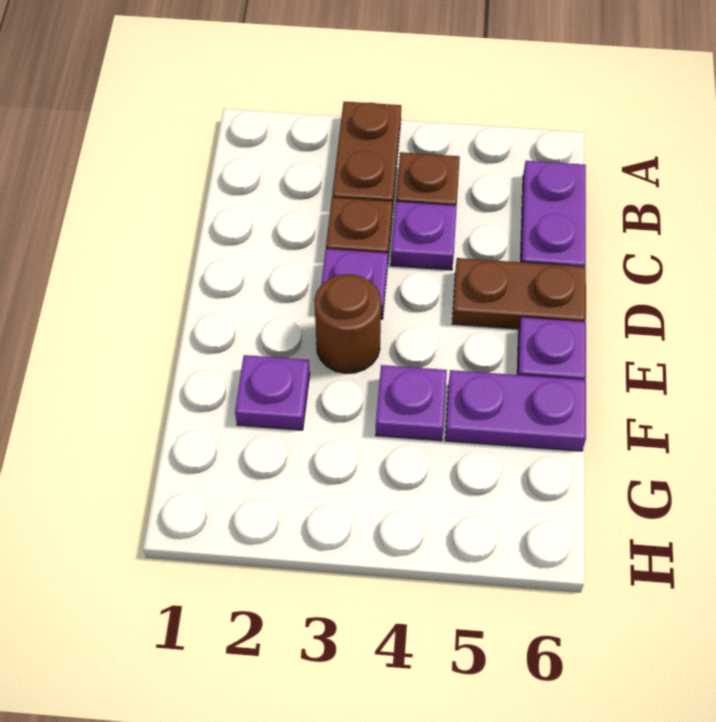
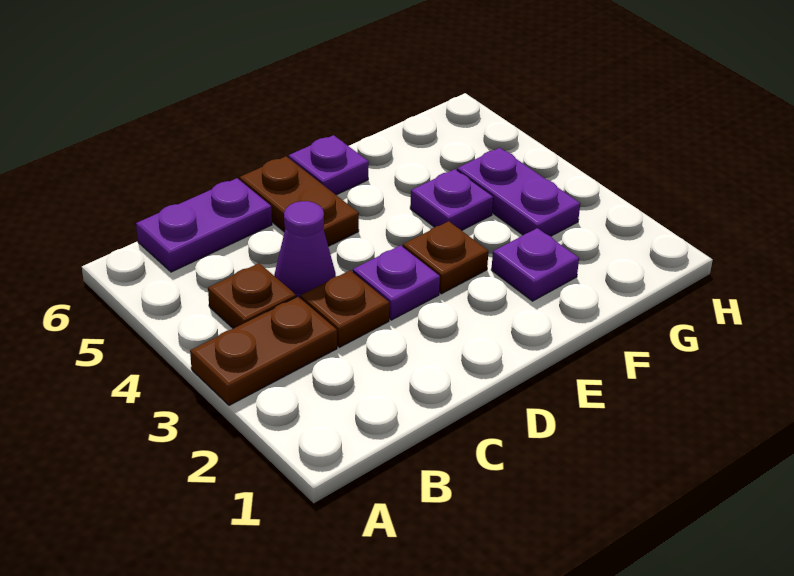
purple 1x1 plate [391,202,457,270] -> purple 1x1 cone [274,201,336,298]
brown 1x1 round brick [314,274,381,373] -> brown 1x1 plate [403,221,488,294]
purple 1x2 plate [445,370,586,451] -> purple 1x2 plate moved to [457,148,580,236]

